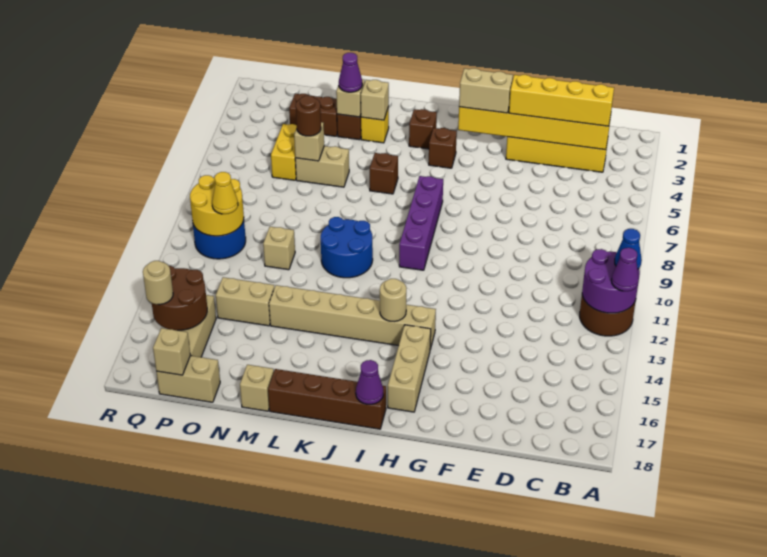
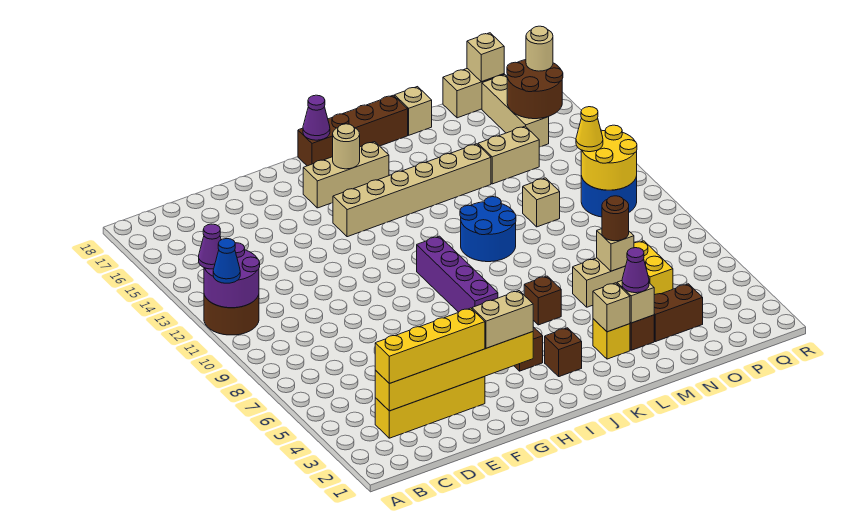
tan 1x3 brick [388,325,431,412] -> tan 1x3 brick turned to [303,142,389,208]
tan 1x1 round brick [380,279,406,321] -> tan 1x1 round brick moved to [333,124,360,169]

